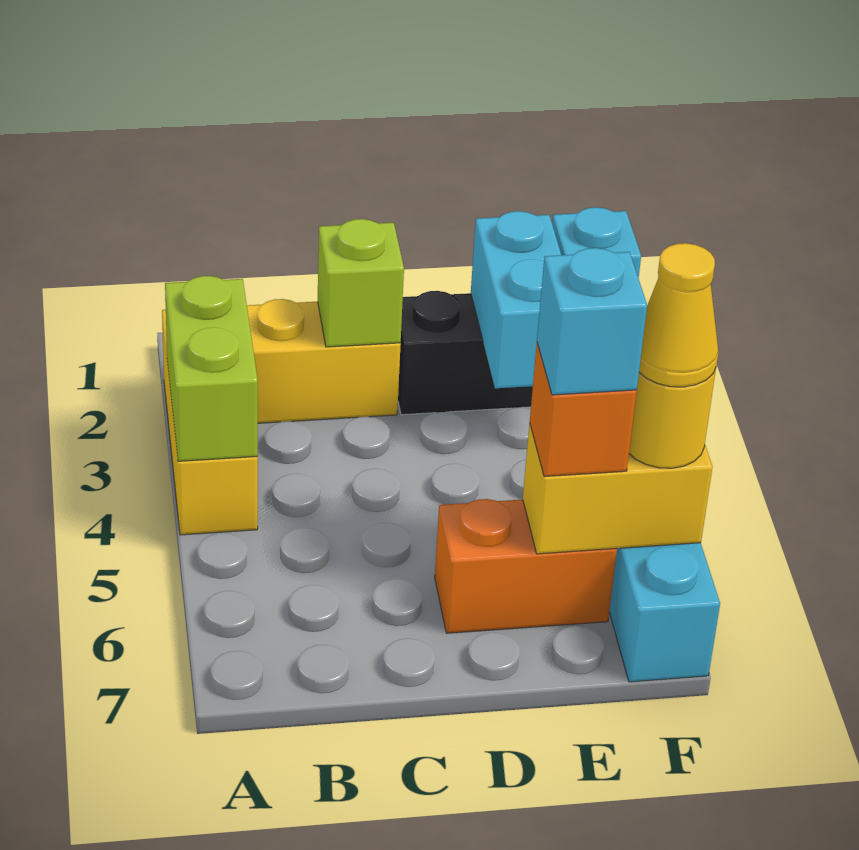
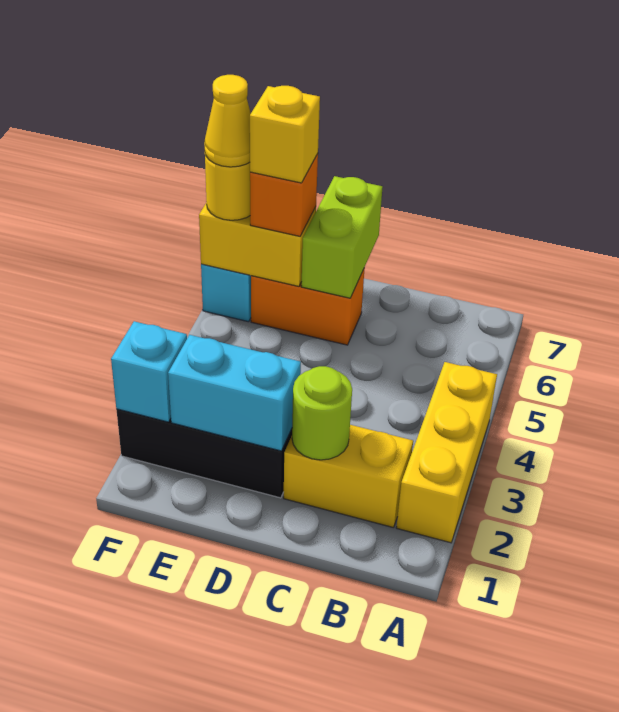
lime 1x2 brick [165,276,258,461] -> lime 1x2 brick moved to [301,176,383,298]
lime 1x1 brick [318,219,404,347] -> lime 1x1 round brick [292,366,352,460]
cyan 1x2 brick [471,211,561,388] -> cyan 1x2 brick turned to [168,335,301,451]
cyan 1x1 brick [537,248,647,395] -> yellow 1x1 brick [250,86,320,183]

